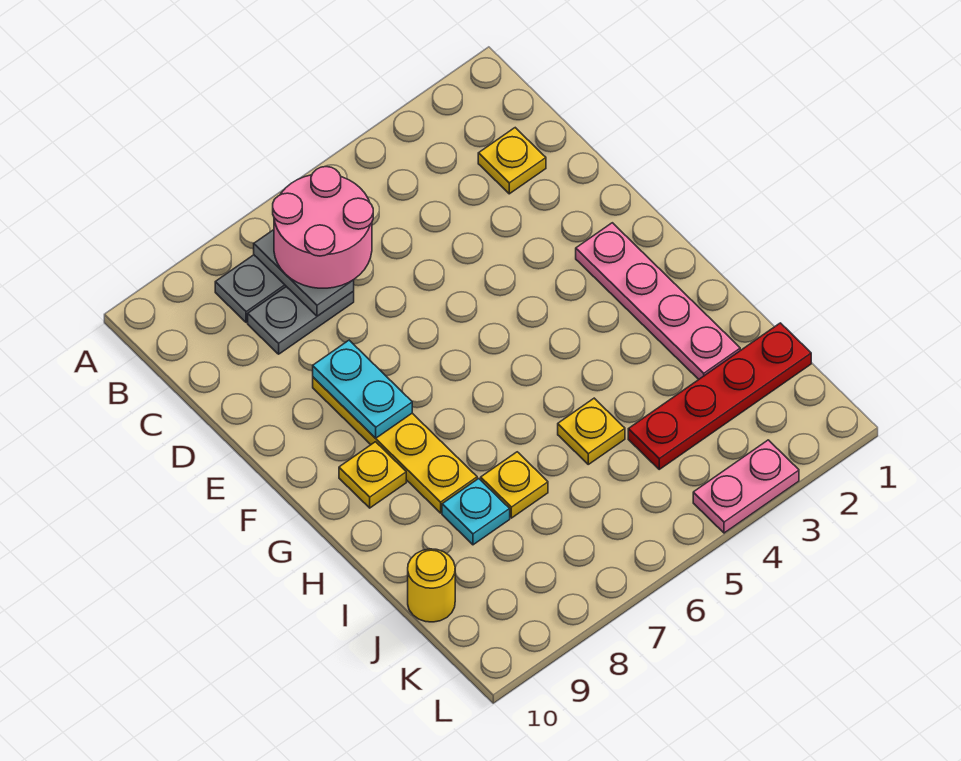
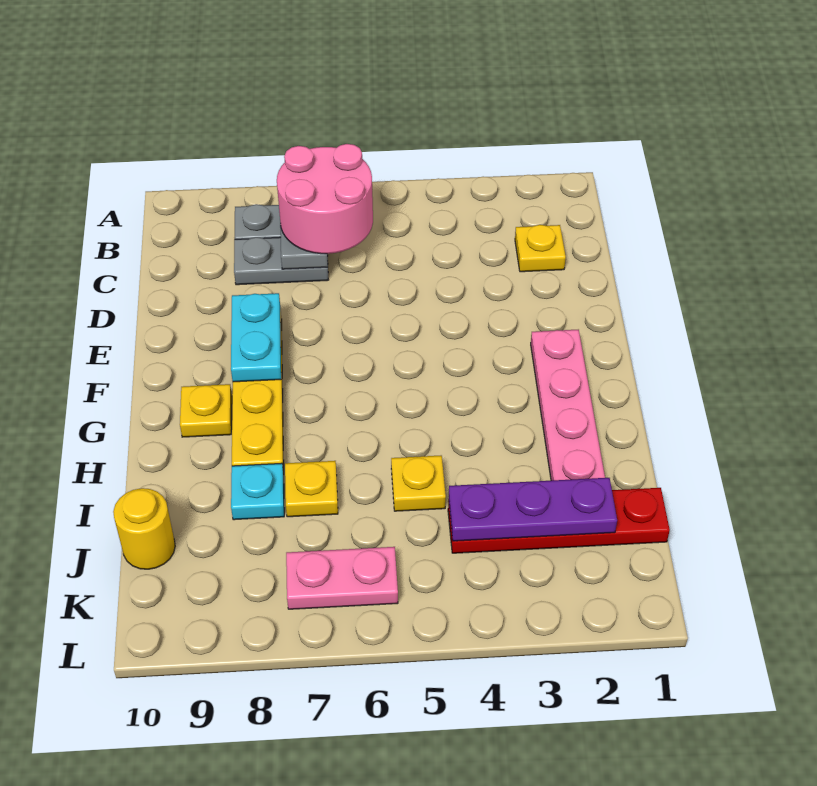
none -> purple 1x3 plate [449,478,617,541]
pink 1x2 plate [693,440,799,533] -> pink 1x2 plate moved to [286,547,398,609]

